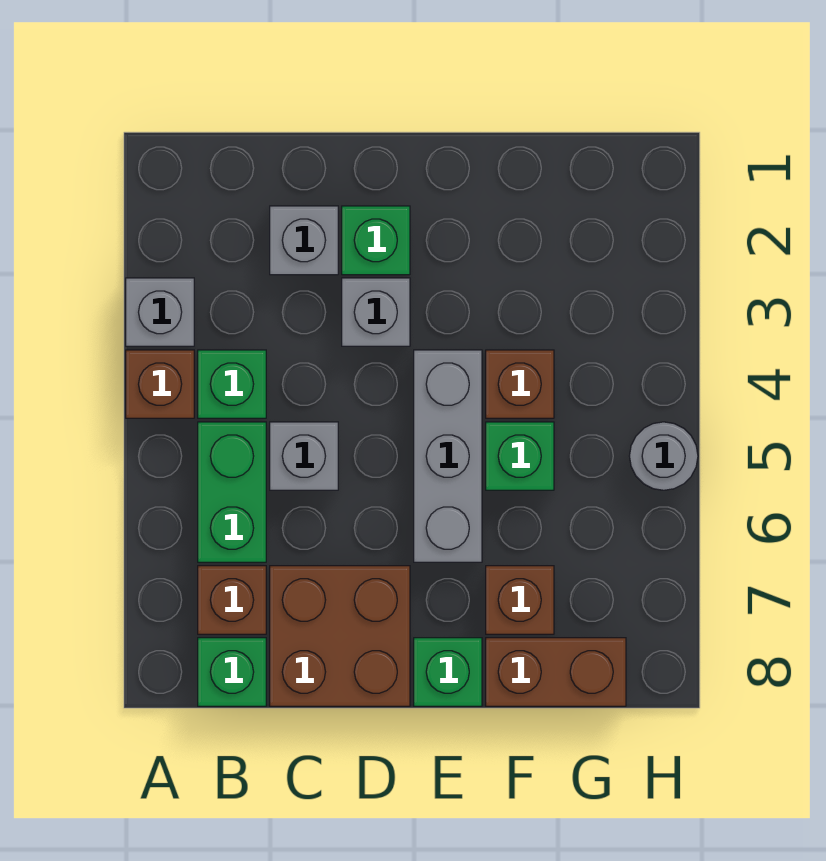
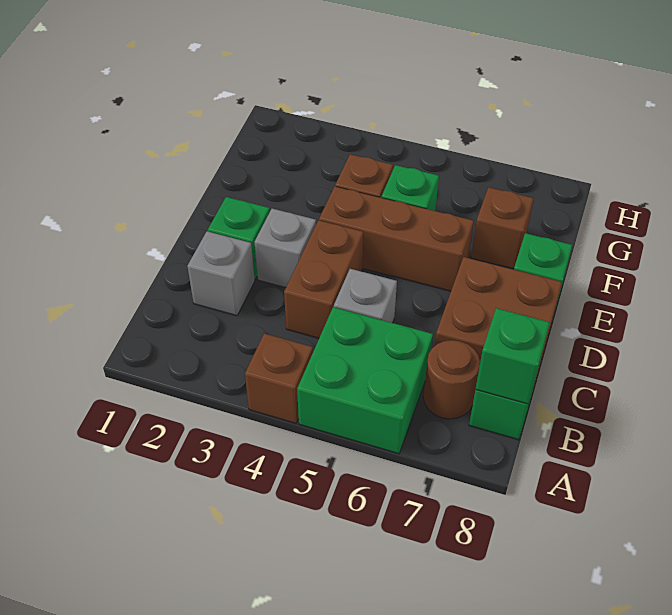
grey 1x1 brick [126,278,194,346] -> none
green 1x1 brick [198,350,266,418] -> green 1x1 brick moved to [476,308,550,404]
green 1x2 brick [198,422,266,562] -> green 2x2 brick [297,307,433,454]
brown 1x1 brick [198,566,266,634] -> brown 1x1 round brick [423,340,480,419]
grey 1x3 brick [414,350,482,562] -> brown 1x3 brick [319,187,474,291]
brown 1x2 brick [486,638,626,706] -> brown 1x2 brick moved to [284,220,363,338]
grey 1x1 round brick [630,422,698,490] -> none

